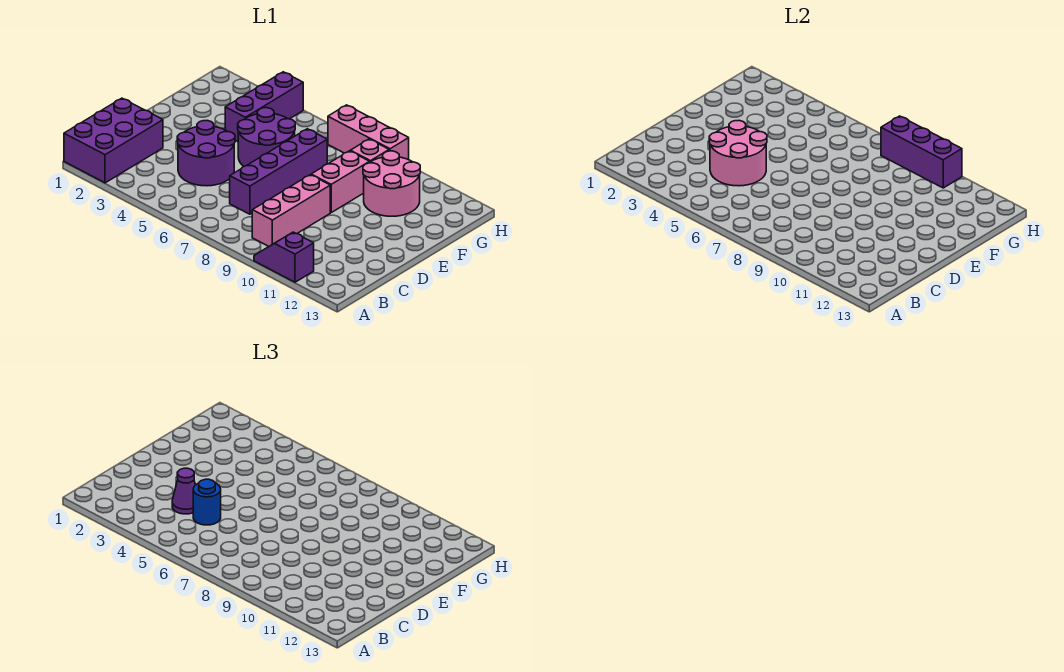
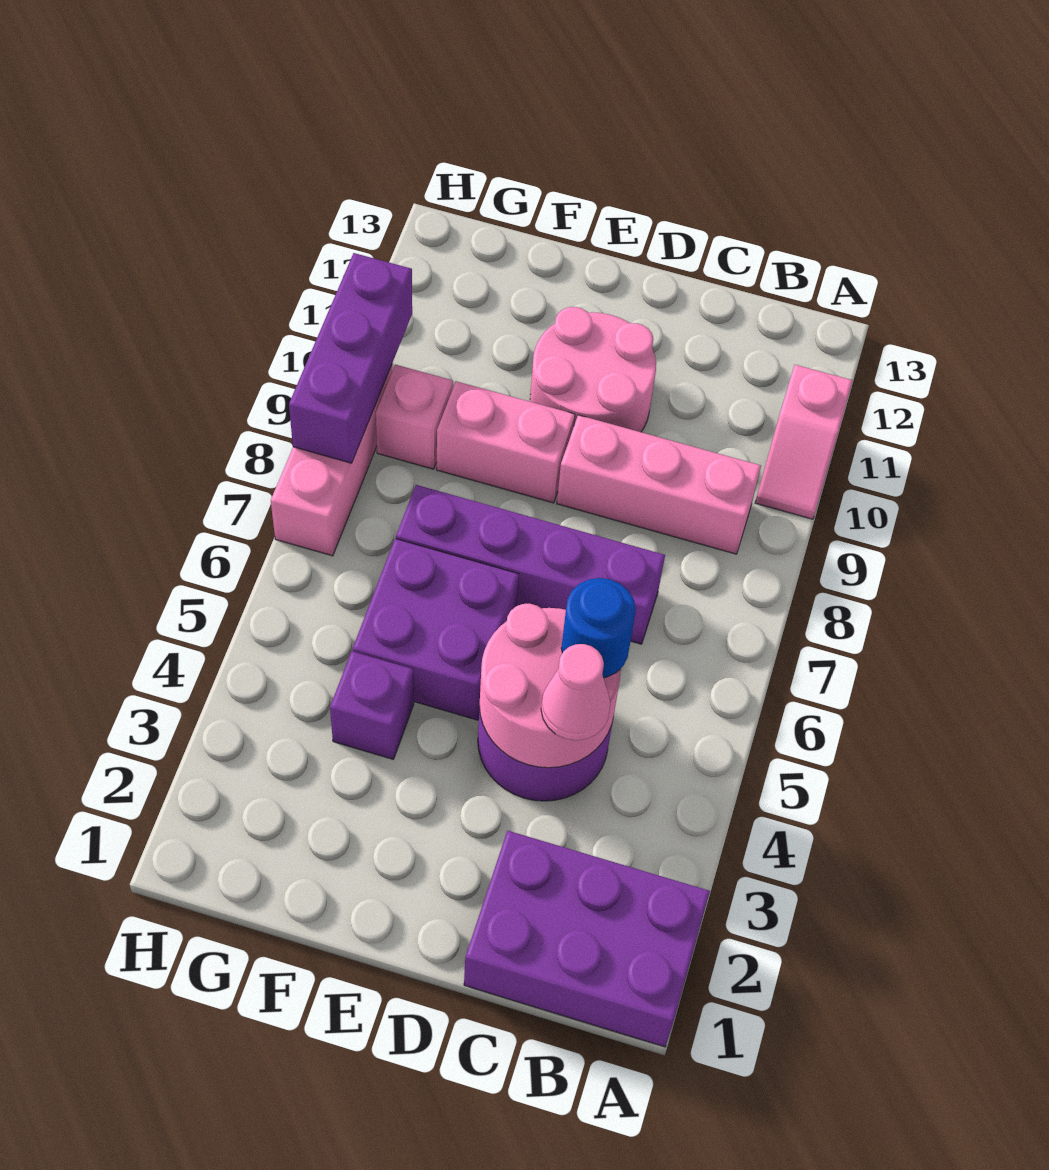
purple 1x2 slope [254,232,314,282] -> pink 1x2 slope [755,365,853,519]
purple 1x1 cone [172,468,195,514] -> pink 1x1 cone [541,644,610,741]
purple 2x2 round brick [238,108,295,166] -> purple 2x2 brick [353,539,519,720]
purple 1x3 brick [225,72,303,142] -> purple 1x1 brick [330,651,414,759]
pink 2x2 round brick [363,151,420,216] -> pink 2x2 round brick moved to [530,307,656,432]

